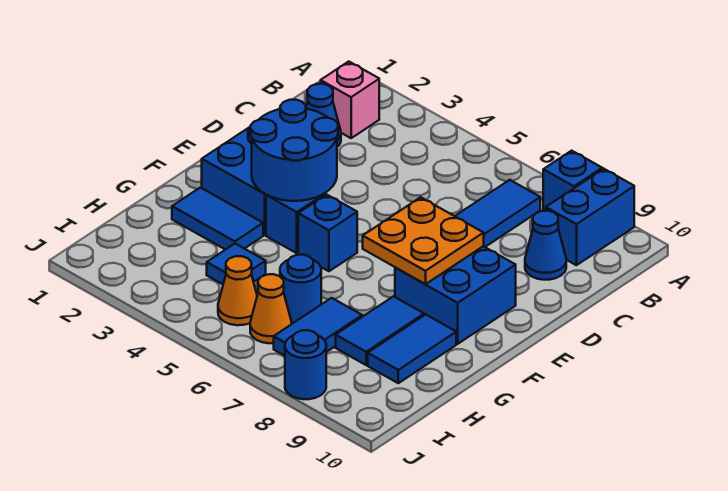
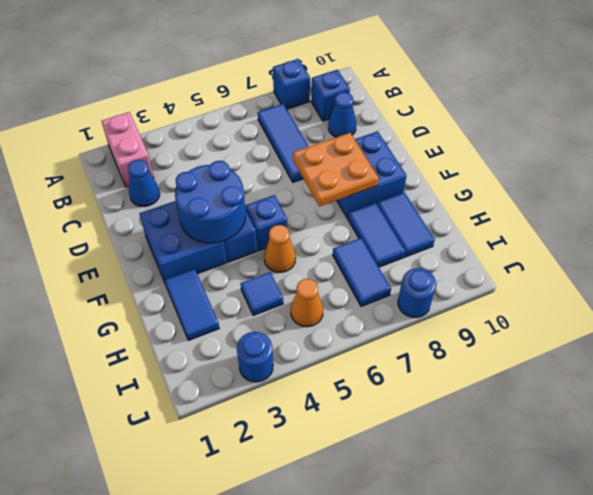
blue 1x2 brick [546,169,634,265] -> blue 1x1 brick [311,70,350,121]
pink 1x1 brick [321,61,379,138] -> pink 1x2 brick [101,112,154,187]
blue 1x2 tile [172,188,263,250] -> blue 1x2 tile turned to [165,269,219,340]
blue 1x1 round brick [280,255,321,323] -> blue 1x1 round brick moved to [237,332,273,382]
orange 1x1 cone [250,274,292,343] -> orange 1x1 cone moved to [264,225,296,272]

